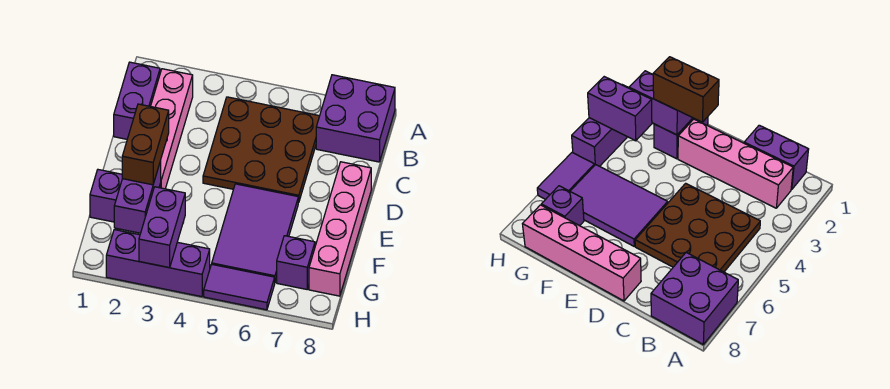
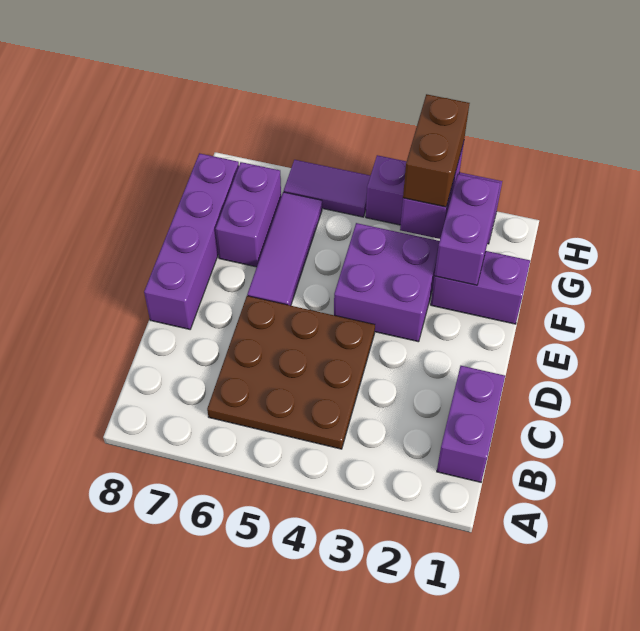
purple 2x2 brick [316,75,395,162] -> purple 2x2 brick moved to [334,223,440,342]
pink 1x4 brick [151,69,193,189] -> none
pink 1x4 brick [309,162,371,296] -> purple 1x4 brick [144,153,239,329]
brown 1x2 brick [122,104,169,185] -> brown 1x2 brick moved to [403,94,470,207]
purple 2x3 tile [212,184,298,282] -> purple 1x3 tile [247,192,322,306]
purple 1x1 brick [277,236,315,289] -> purple 1x2 brick [216,162,281,267]

